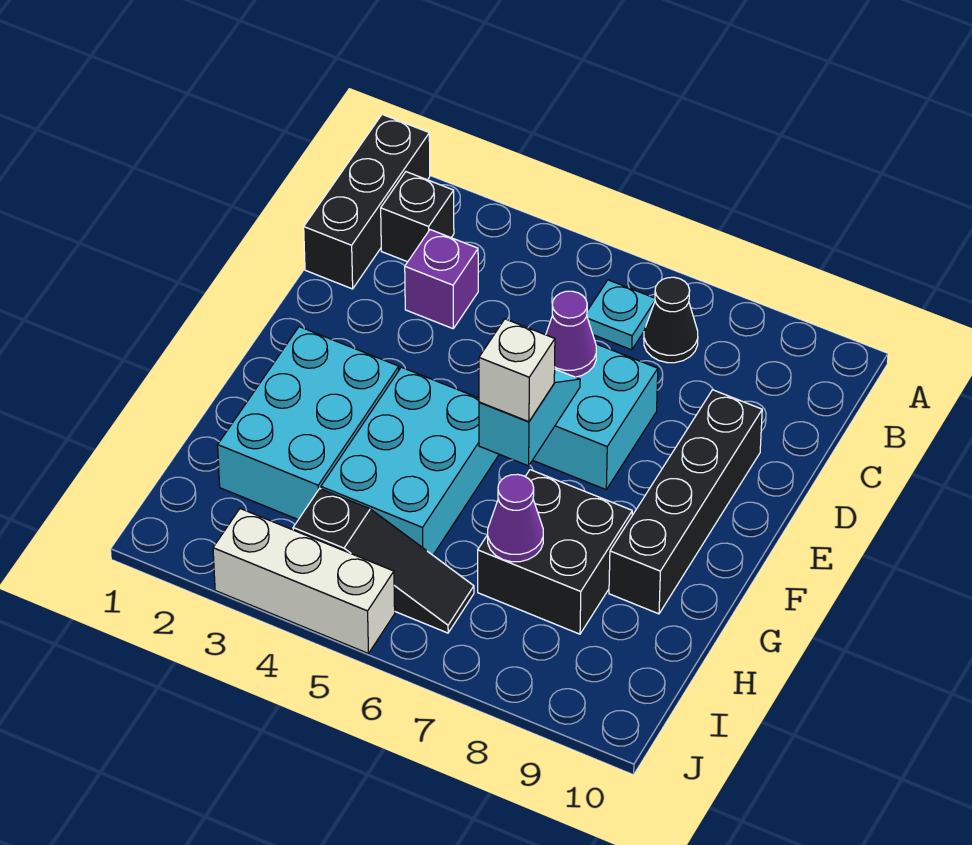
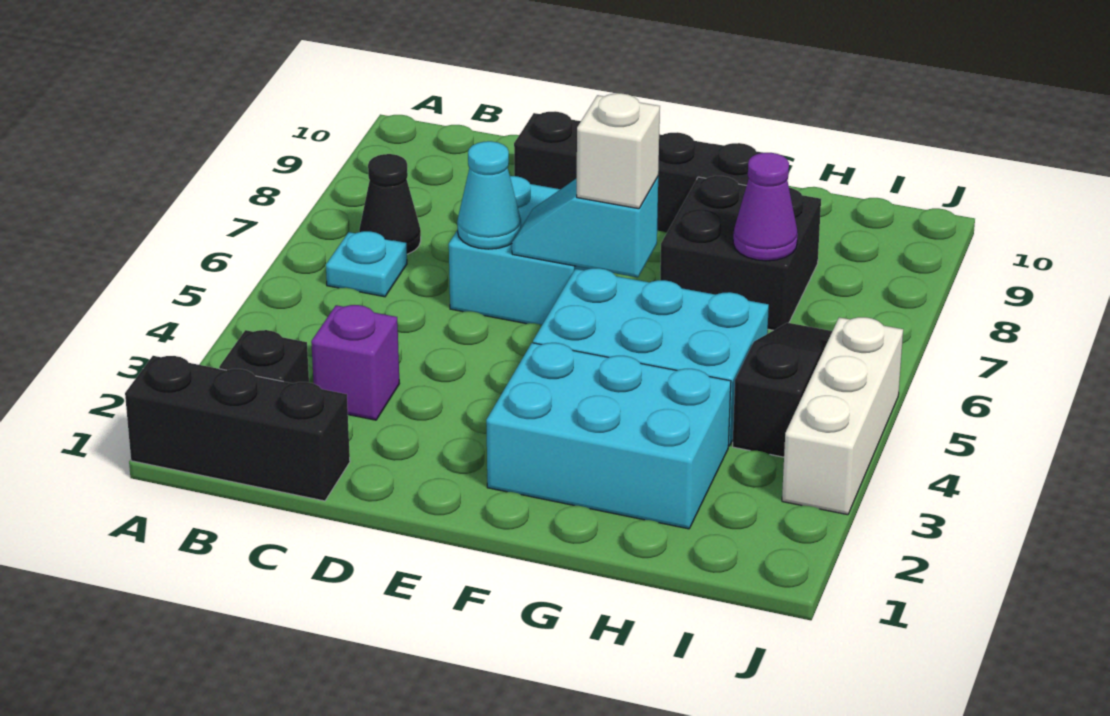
purple 1x1 cone [546,291,596,377] -> cyan 1x1 cone [457,141,521,249]

